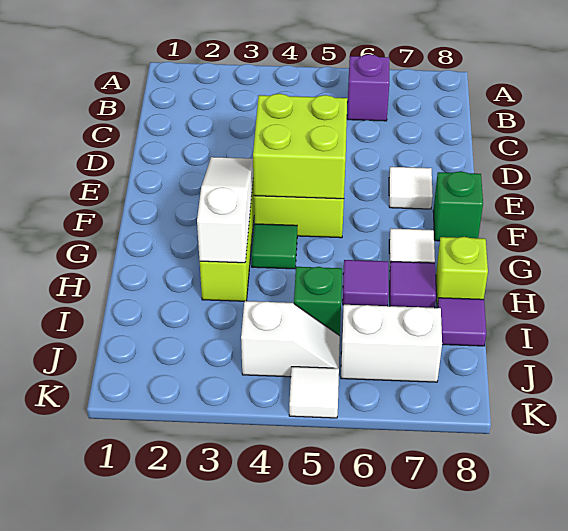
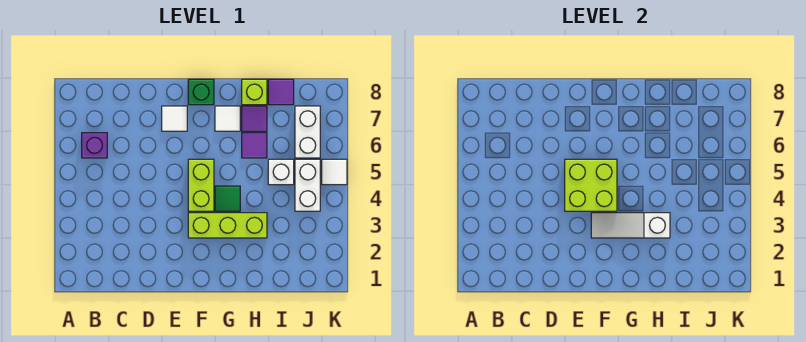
green 1x1 brick [294,267,342,336] -> white 1x1 brick [268,159,294,185]
white 1x2 slope [241,301,340,377] -> white 1x2 brick [295,159,320,211]

